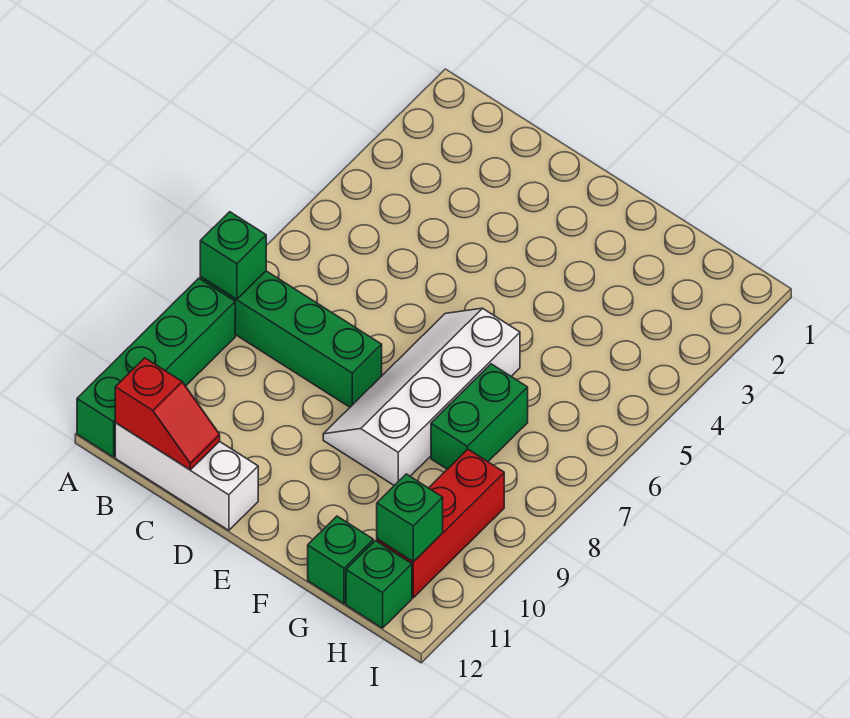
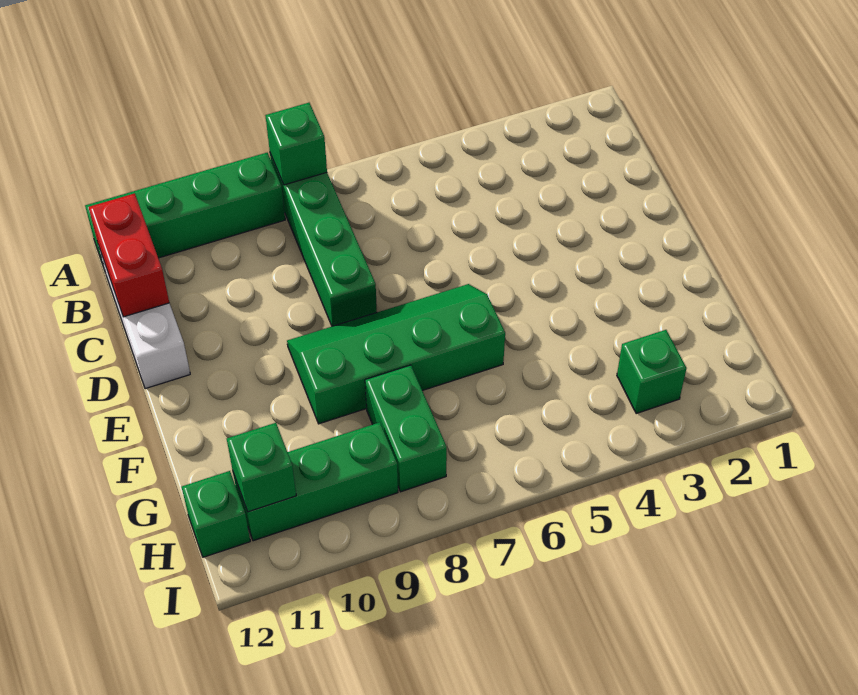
red 1x2 slope [115,358,220,470] -> red 1x2 brick [89,193,169,317]
white 2x4 slope [323,308,520,485] -> green 2x4 slope [287,284,505,424]
green 1x2 brick [431,364,528,469] -> green 1x2 brick turned to [365,365,447,492]
green 1x1 brick [308,516,373,604] -> green 1x1 brick moved to [617,330,687,414]
red 1x3 brick [377,449,504,598] -> green 1x3 brick [233,422,398,541]

